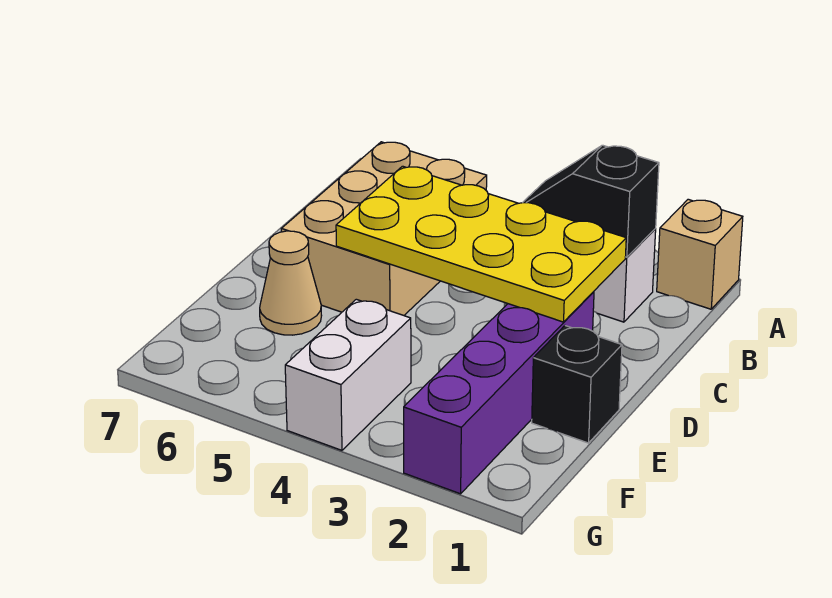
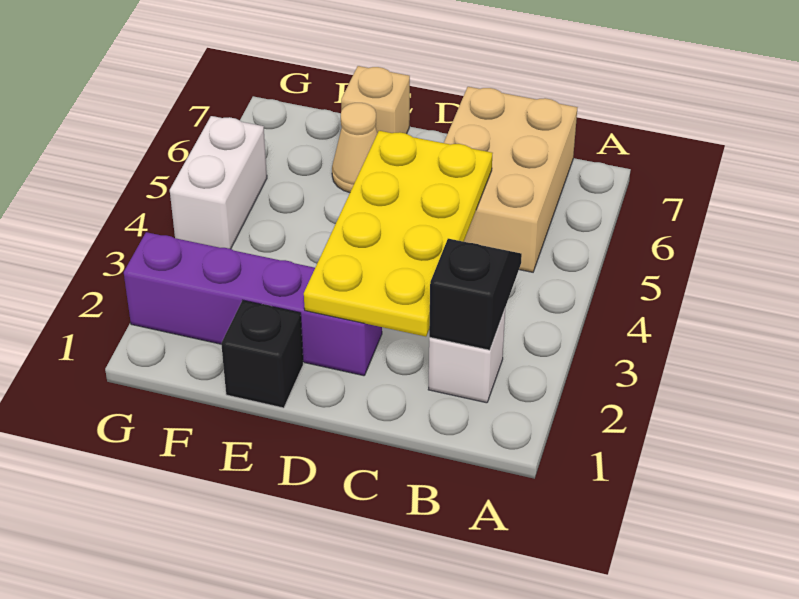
tan 1x1 brick [657,199,743,309] -> tan 1x1 brick moved to [341,66,410,134]
tan 2x3 brick [281,142,487,315] -> tan 2x3 brick turned to [444,87,577,272]
white 1x2 brick [285,299,411,450] -> white 1x2 brick turned to [170,116,267,249]

